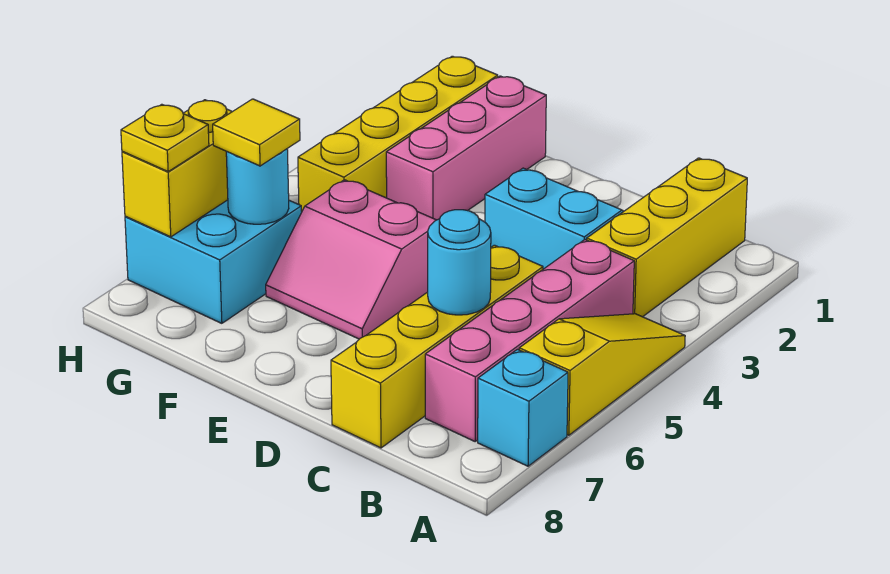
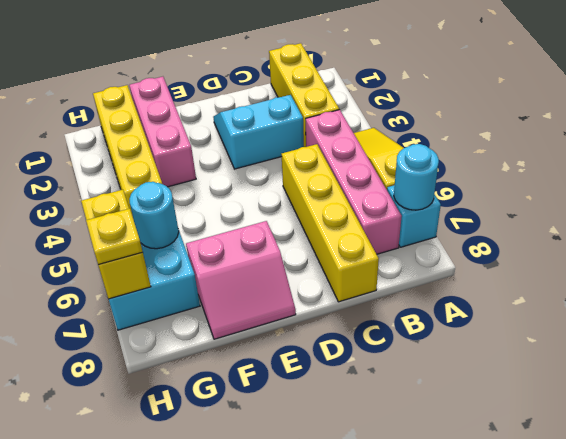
cyan 1x1 round brick [428,210,491,315] -> cyan 1x1 round brick moved to [394,144,439,210]
pink 2x2 slope [266,180,436,339] -> pink 2x2 slope moved to [186,221,296,339]
yellow 1x1 tile [213,99,300,166] -> none

